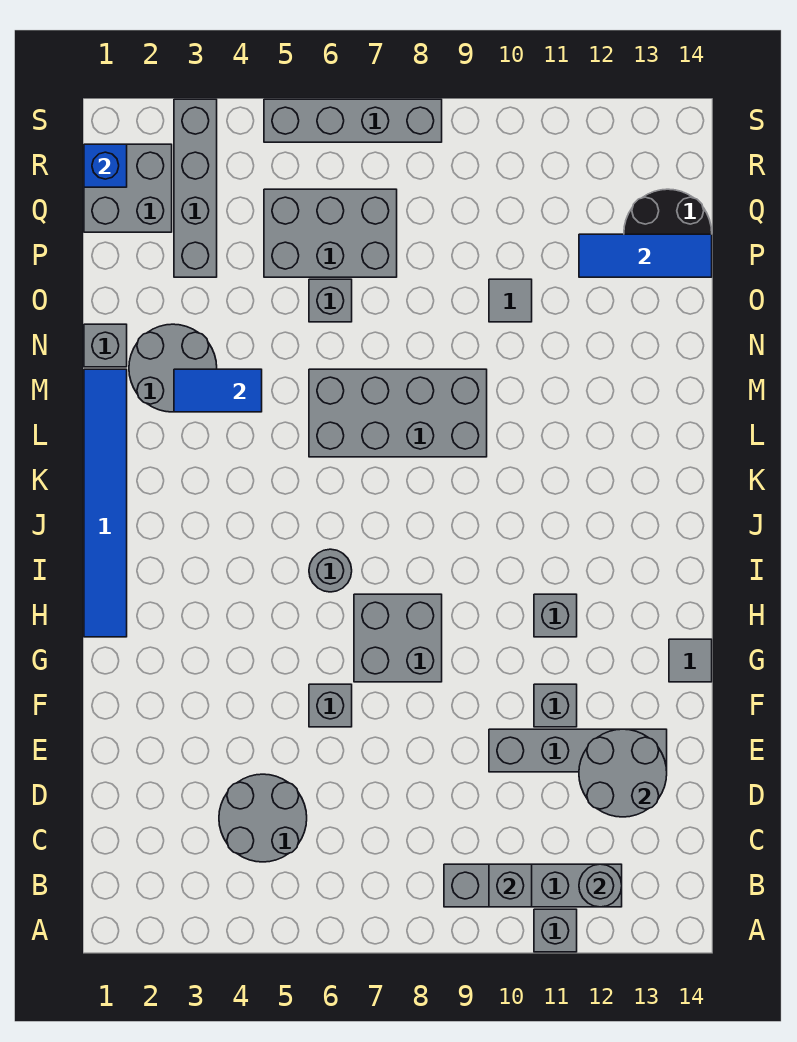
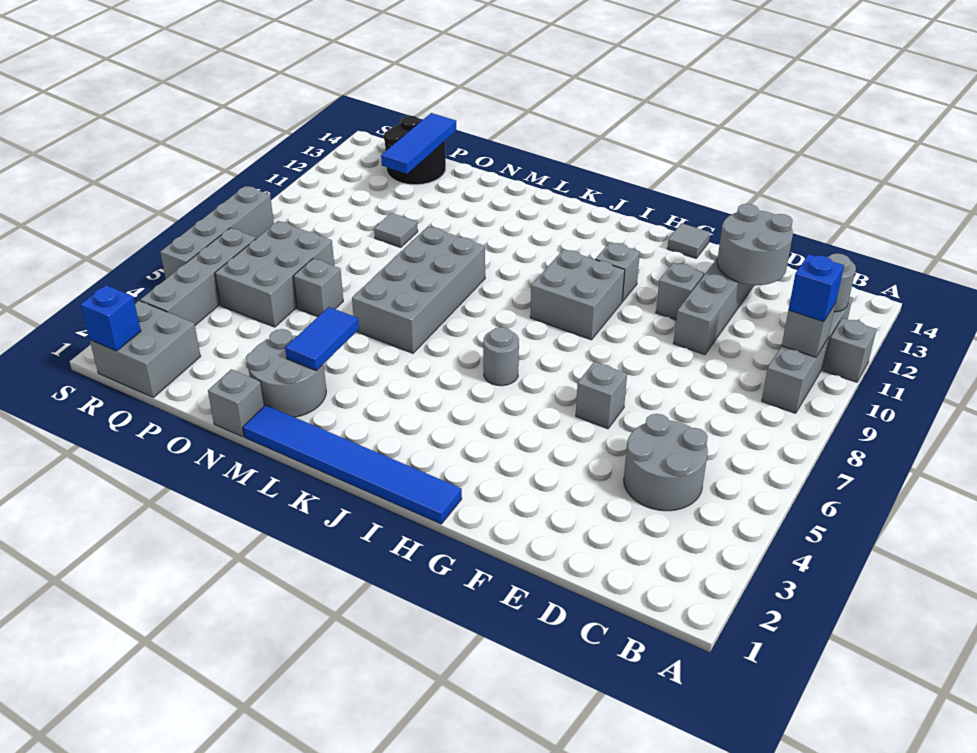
none -> blue 1x1 brick [789,254,844,322]
grey 2x2 brick [354,594,442,682] -> grey 2x2 brick moved to [530,249,625,340]
grey 1x4 brick [174,99,217,277] -> grey 1x4 brick turned to [140,228,256,325]

